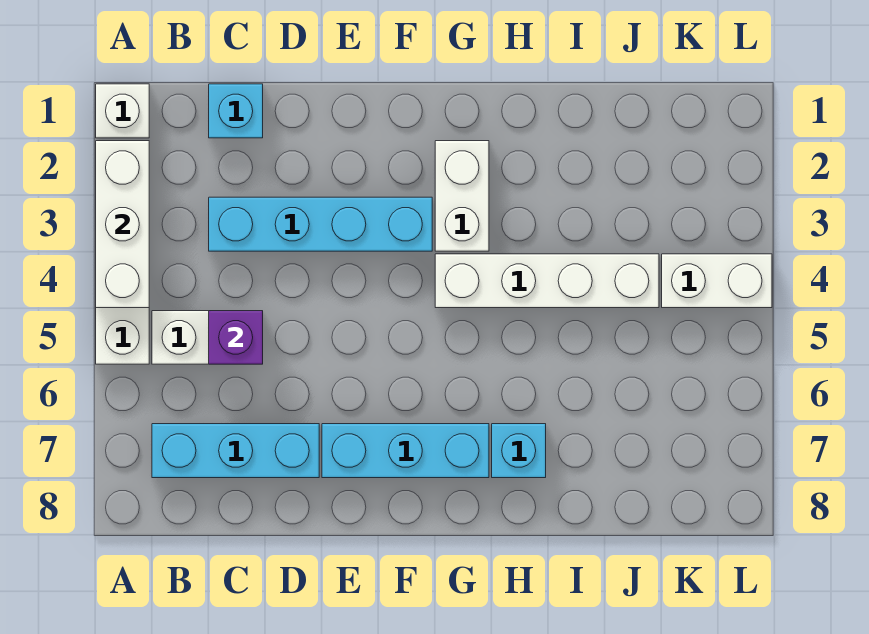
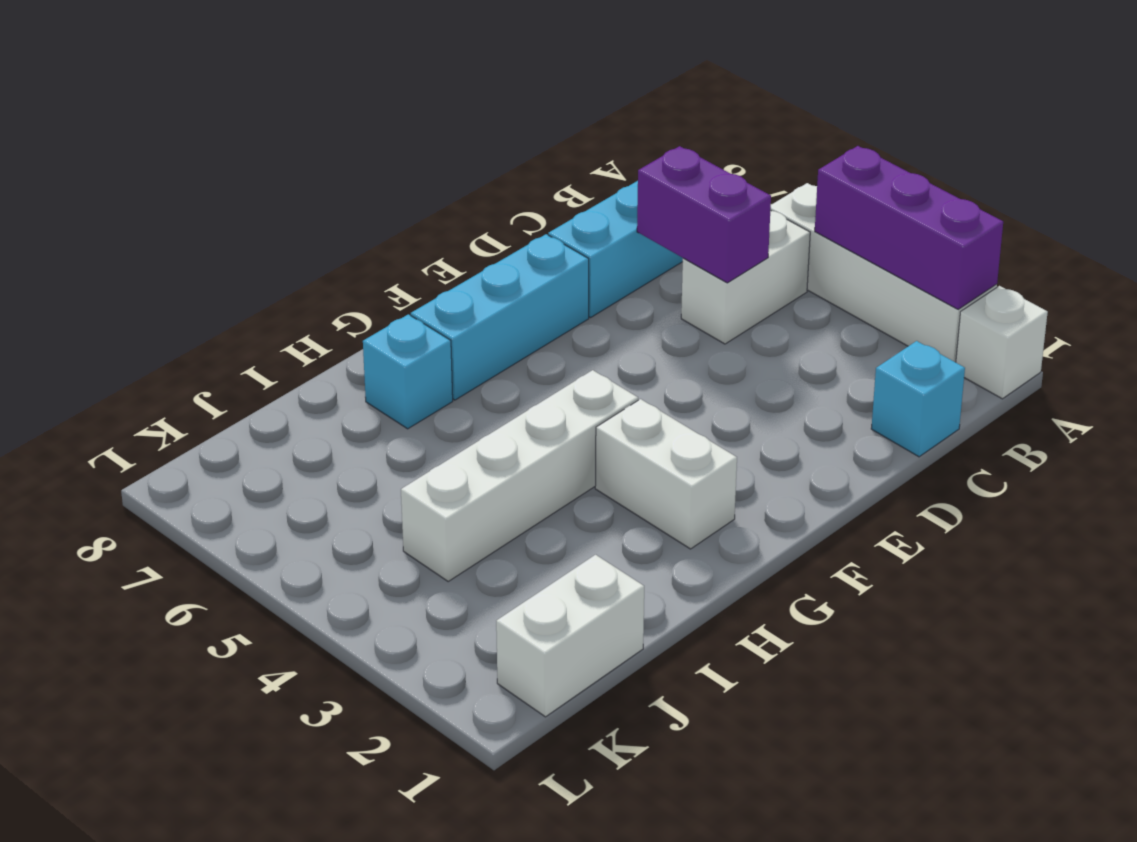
white 1x3 brick [96,141,149,308] -> purple 1x3 brick [815,146,1003,309]
cyan 1x4 brick [209,197,432,251] -> none
purple 1x1 brick [209,311,263,364] -> purple 1x2 brick [637,146,771,283]
white 1x2 brick [662,254,772,308] -> white 1x2 brick moved to [496,555,644,717]

